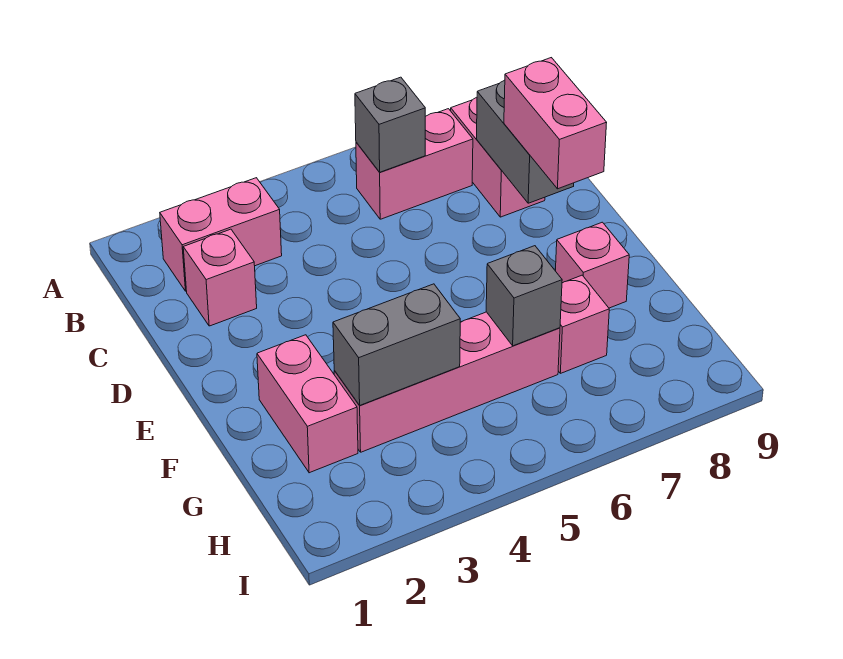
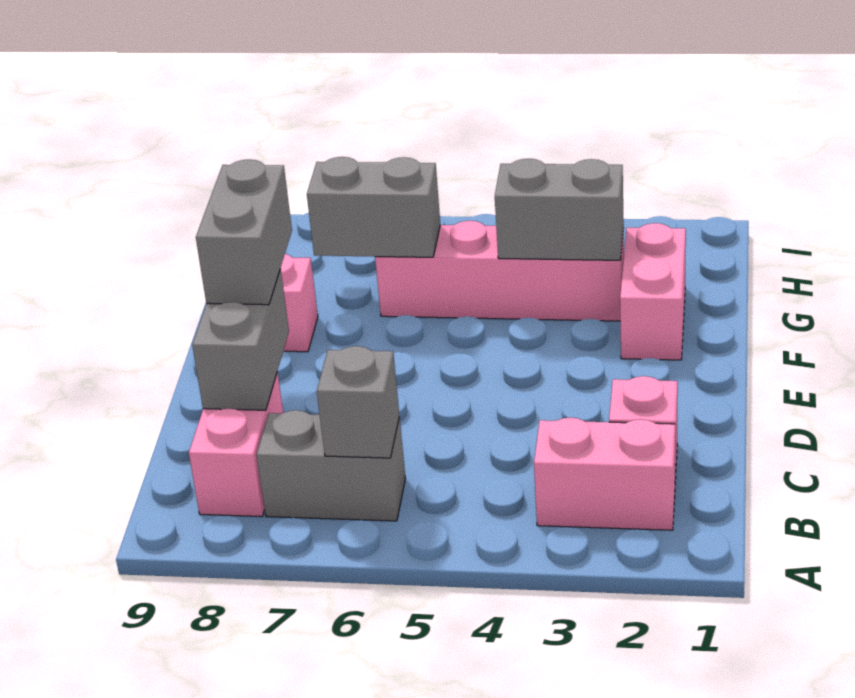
pink 1x2 brick [356,109,473,219] -> grey 1x2 brick [257,410,406,521]
pink 1x2 brick [504,58,607,189] -> grey 1x2 brick [196,159,292,305]
grey 1x1 brick [486,246,562,346] -> grey 1x2 brick [307,157,440,257]
pink 1x1 brick [558,275,609,373] -> none

